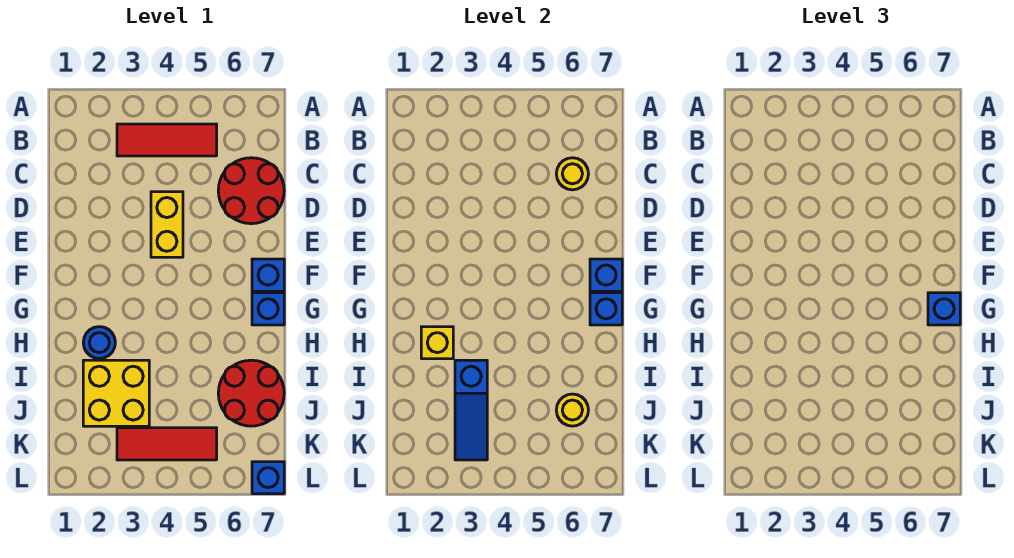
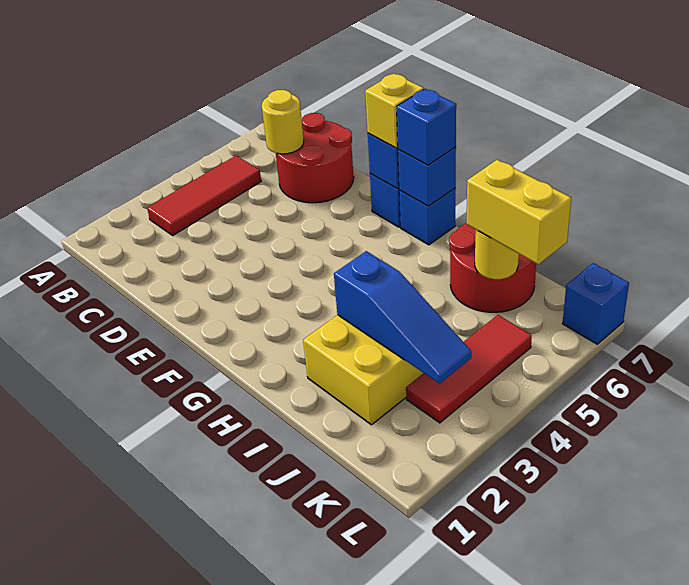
yellow 1x2 brick [151,192,183,257] -> yellow 1x2 brick moved to [467,160,571,264]
blue 1x1 round brick [83,327,115,359] -> none
yellow 1x1 brick [421,327,453,359] -> yellow 1x1 brick moved to [365,74,424,148]

